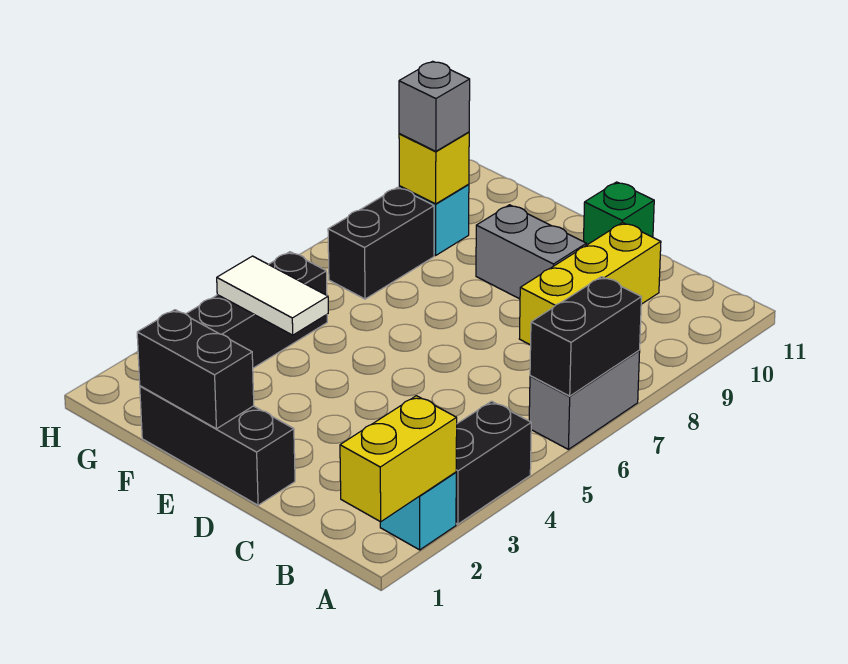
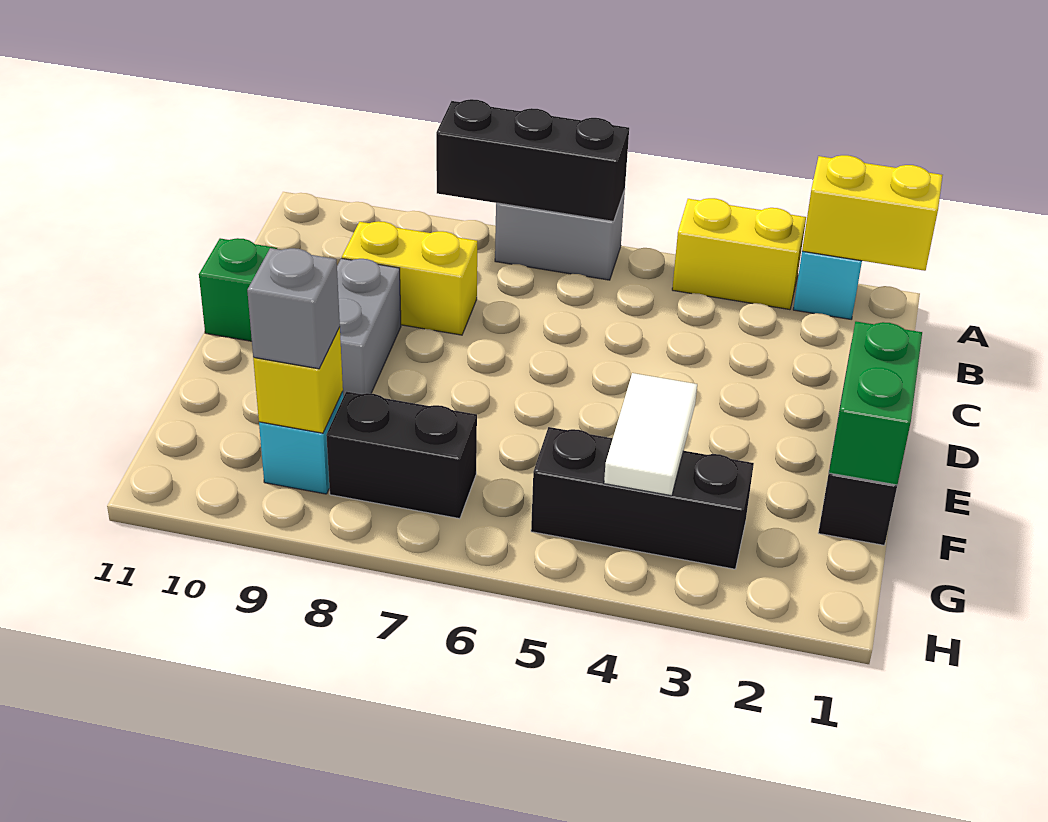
black 1x2 brick [456,401,531,524] -> yellow 1x2 brick [672,198,806,310]
black 1x2 brick [530,277,641,396] -> black 1x3 brick [436,99,629,221]
yellow 1x3 brick [519,223,661,345] -> yellow 1x2 brick [342,221,477,335]
black 1x2 brick [137,310,254,429] -> green 1x2 brick [829,321,922,485]

